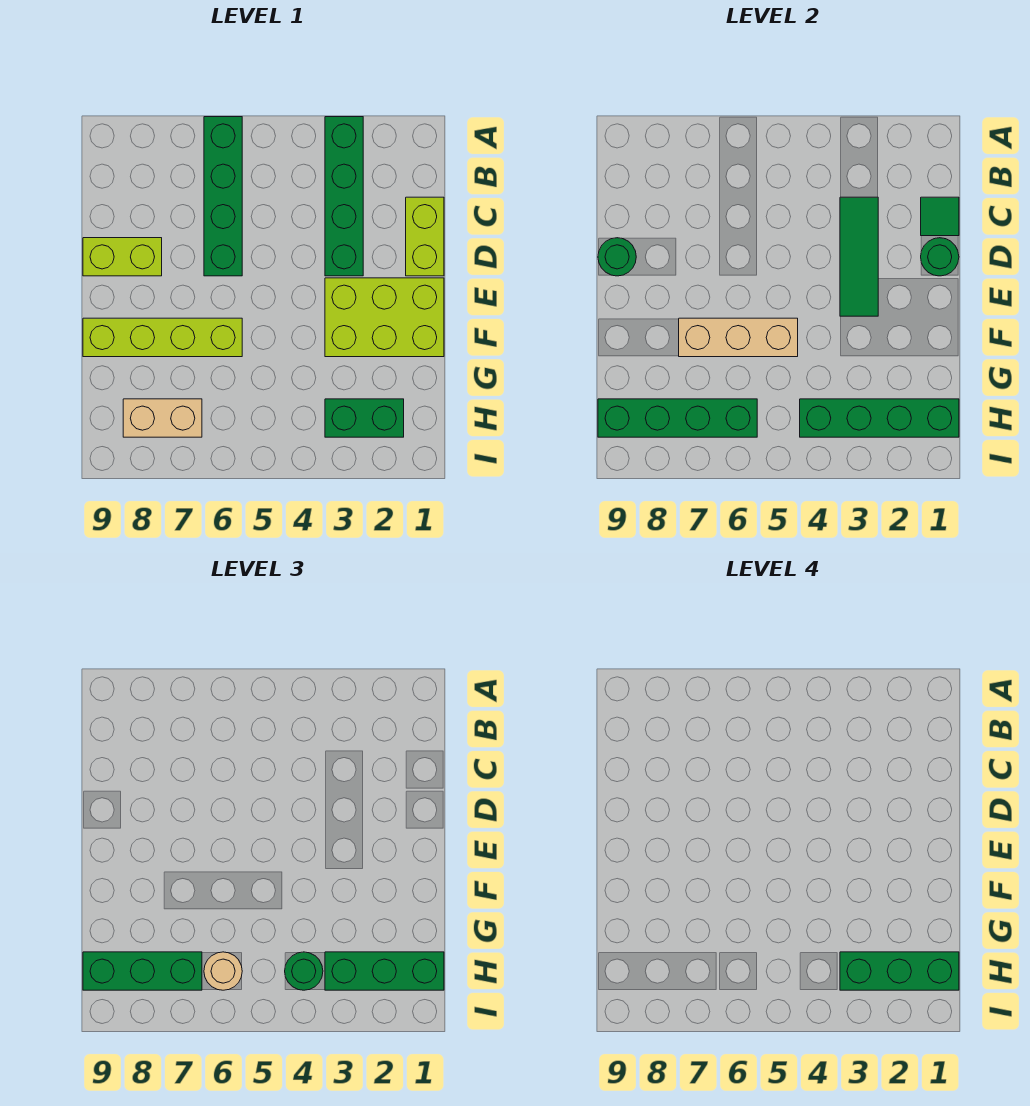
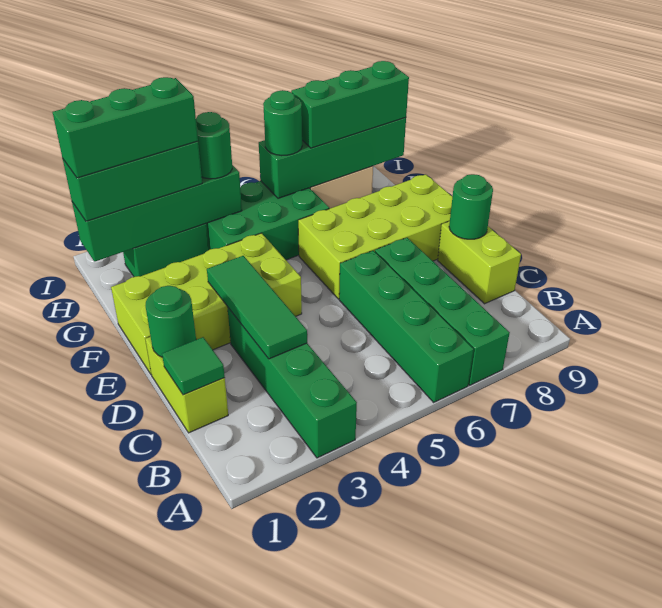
none -> green 1x4 brick [375,238,510,385]
lime 1x2 brick [83,238,162,276] -> lime 1x2 brick turned to [438,221,521,304]
lime 2x3 brick [325,278,444,357] -> lime 2x4 brick [111,233,302,374]
tan 1x3 brick [679,318,798,357] -> none
lime 1x4 brick [83,318,242,357] -> lime 2x4 brick [298,174,453,299]
none -> green 2x3 brick [206,181,329,260]
tan 1x1 round brick [204,952,242,990] -> green 1x1 round brick [263,90,302,156]

